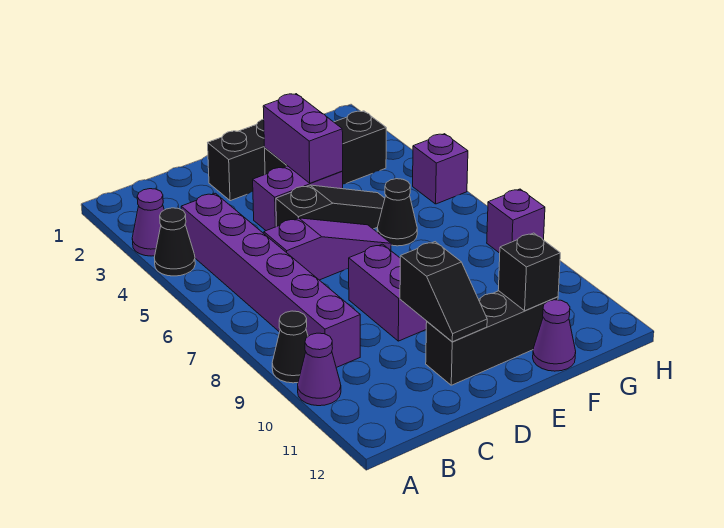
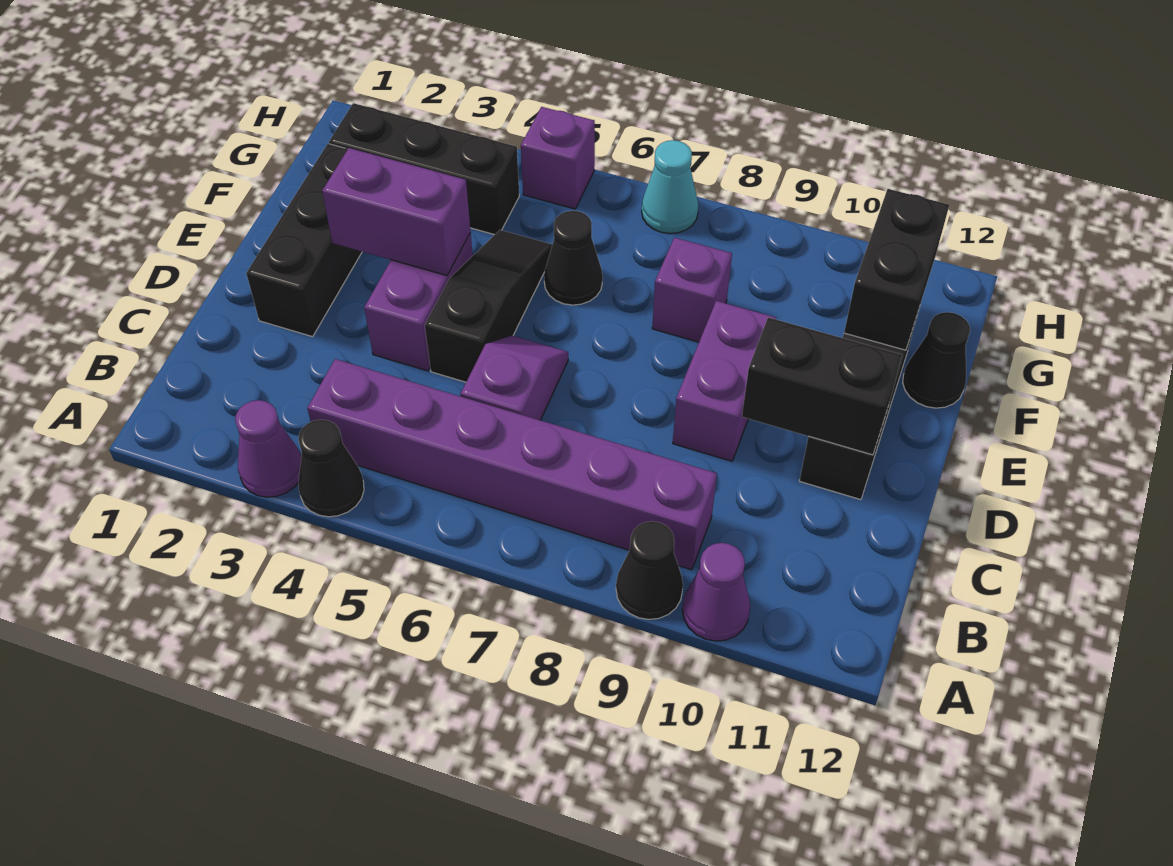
purple 1x3 slope [264,218,391,280] -> purple 1x2 slope [461,336,568,420]
purple 1x2 brick [348,244,427,341] -> purple 1x2 brick turned to [673,301,776,461]
black 1x2 slope [400,242,487,342] -> black 1x2 brick [742,317,902,455]
black 1x3 brick [265,111,386,184] -> black 1x3 brick turned to [329,103,519,235]
black 1x1 brick [498,233,560,311] -> black 1x2 brick [844,189,949,350]
purple 1x1 cone [533,300,576,371] -> black 1x1 cone [903,312,970,408]
none -> cyan 1x1 cone [642,140,698,234]
purple 1x1 brick [487,189,545,253] -> purple 1x1 brick moved to [652,238,732,342]

